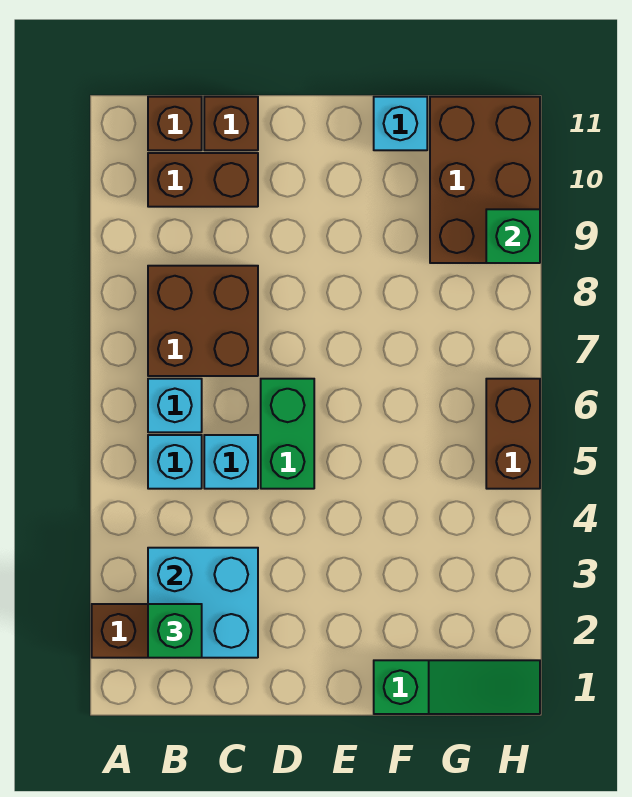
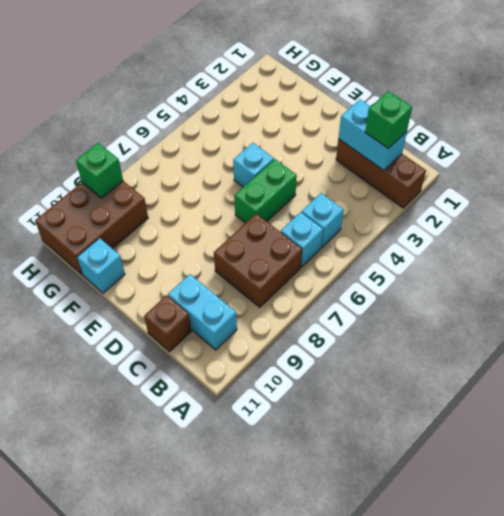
cyan 2x2 brick [148,548,258,658] -> cyan 1x2 brick [338,99,407,170]
brown 1x2 brick [148,153,258,207] -> cyan 1x2 brick [168,274,237,350]
brown 1x1 brick [148,97,202,150] -> none
cyan 1x1 brick [204,435,258,489] -> cyan 1x1 brick moved to [233,143,274,187]
green 1x3 slope [374,660,540,714] -> none
brown 1x2 brick [486,379,540,489] -> none

